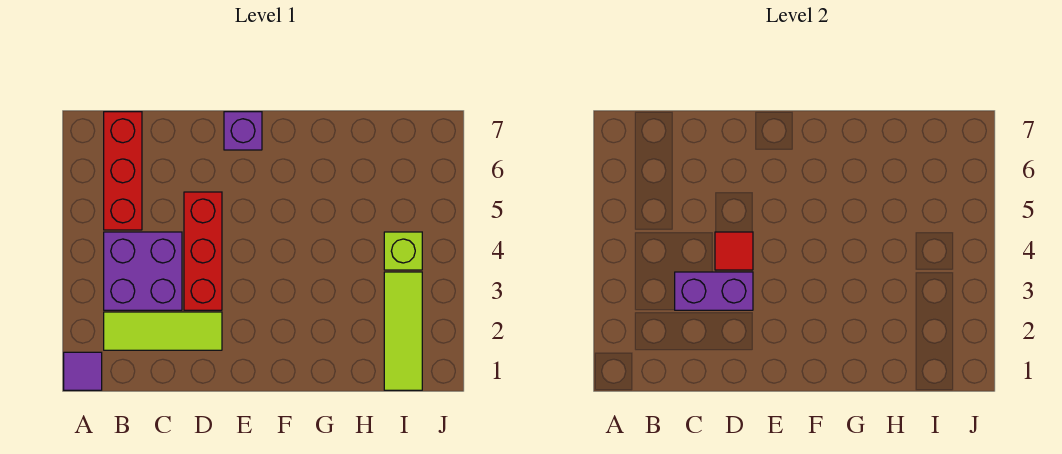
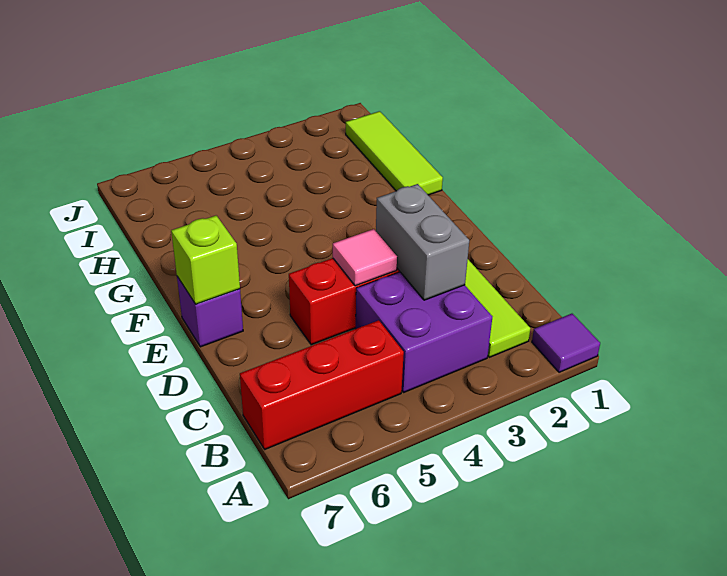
purple 1x2 brick [675,272,753,310] -> grey 1x2 brick [376,184,469,300]
red 1x1 tile [715,232,753,270] -> pink 1x1 tile [333,229,397,286]
lime 1x3 tile [384,272,422,390] -> lime 1x3 tile turned to [346,111,443,195]
lime 1x1 brick [384,232,422,270] -> lime 1x1 brick moved to [171,216,240,304]

